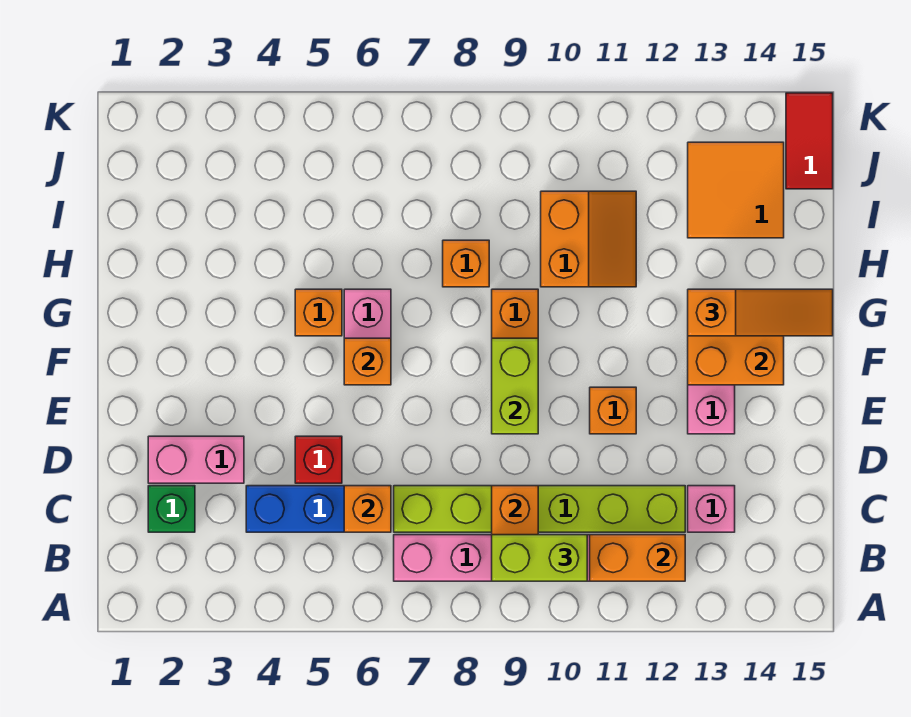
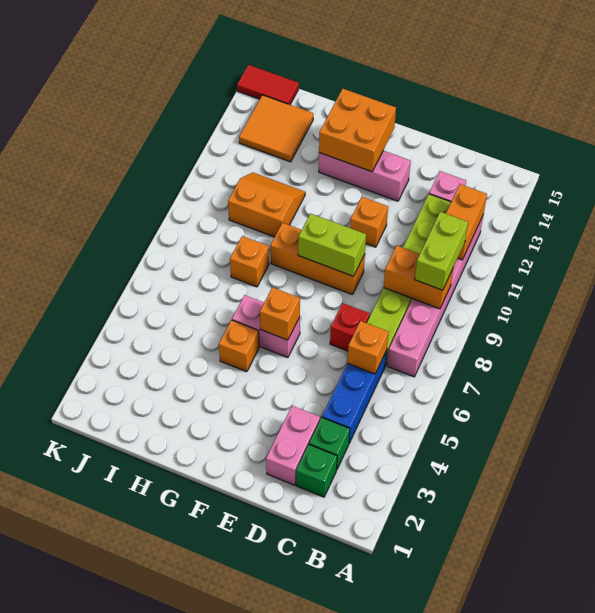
none -> green 1x1 brick [309,418,350,470]
red 1x1 brick [295,436,342,483] -> red 1x1 brick moved to [330,303,370,351]
orange 1x3 slope [688,289,833,336] -> none

